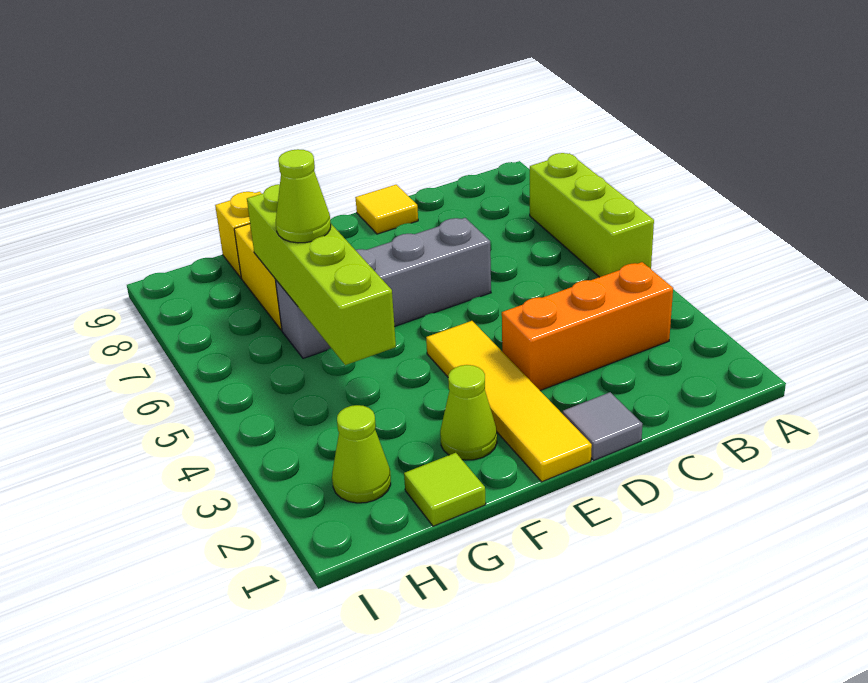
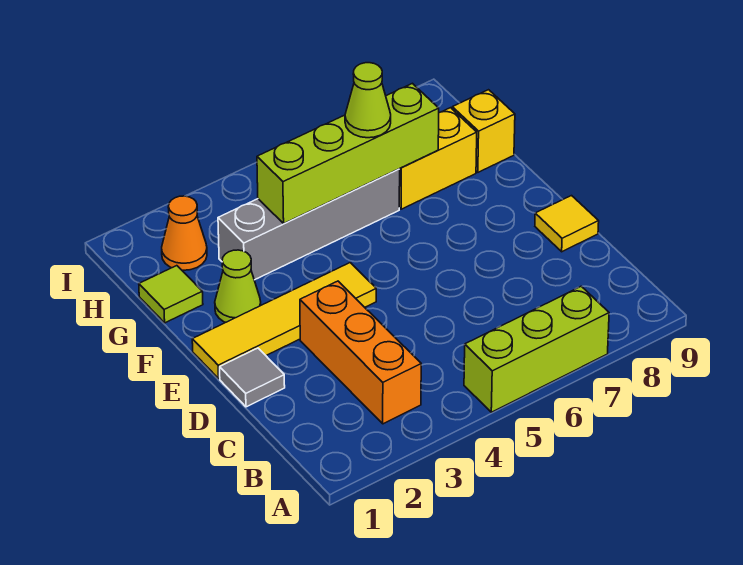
grey 1x4 brick [276,218,491,359] -> grey 1x4 brick turned to [218,169,400,280]
lime 1x1 cone [332,405,391,503] -> orange 1x1 cone [162,196,207,270]

